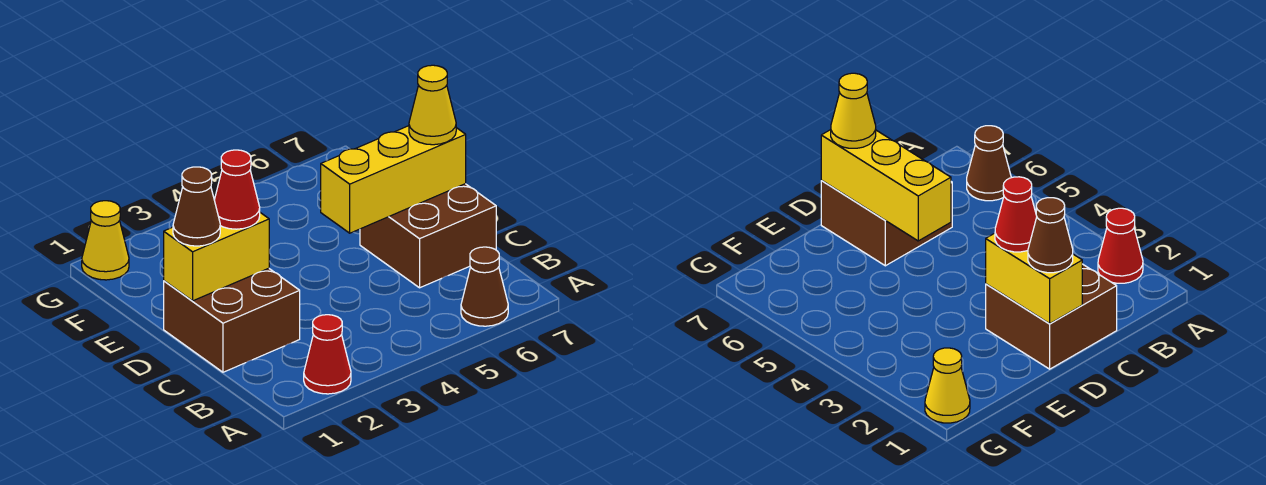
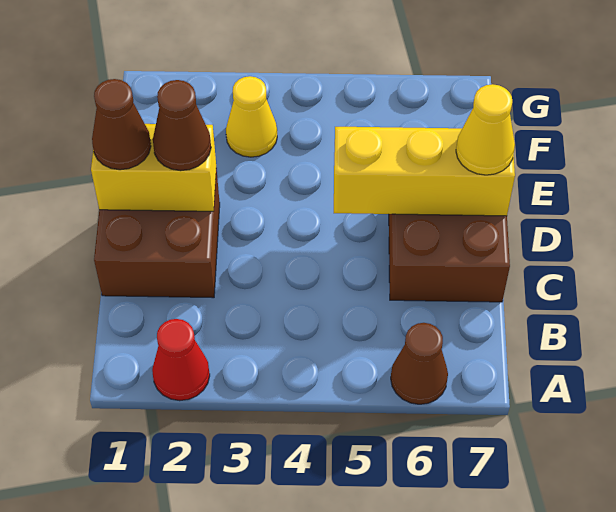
red 1x1 cone [214,150,260,229] -> brown 1x1 cone [153,80,211,171]
yellow 1x1 cone [82,201,129,280] -> yellow 1x1 cone moved to [226,76,277,157]

